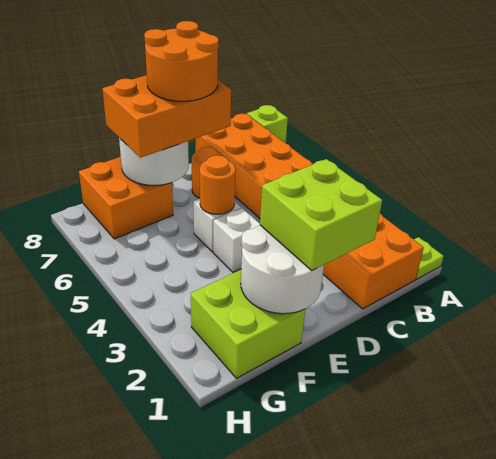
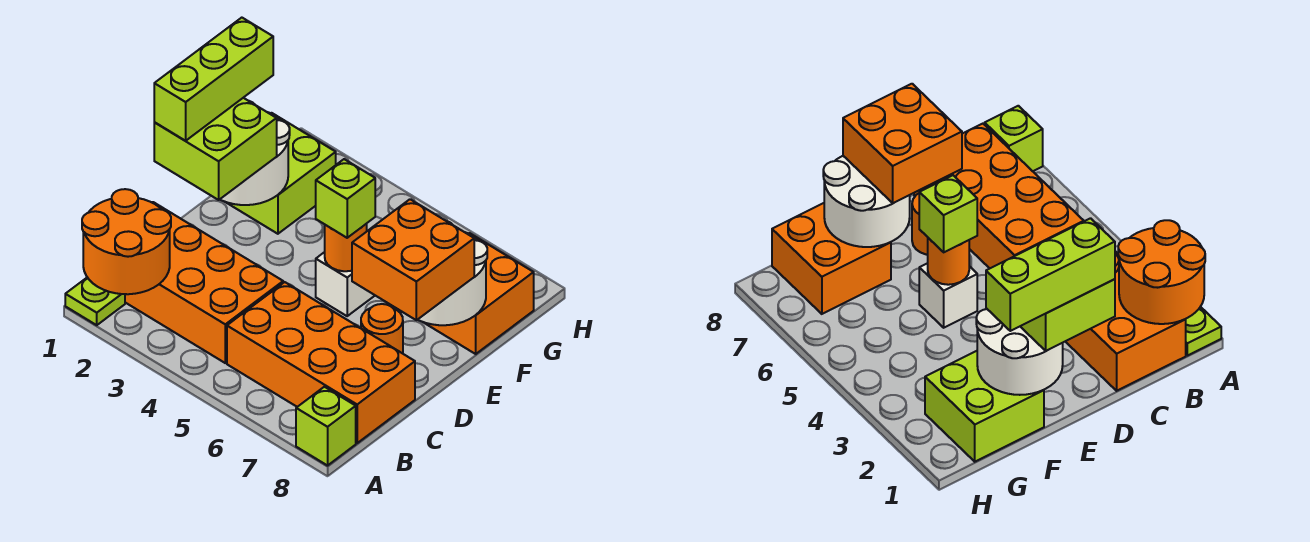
none -> lime 1x3 brick [154,18,273,141]
orange 2x3 brick [102,75,231,158] -> orange 2x2 brick [352,199,474,320]
orange 2x2 round brick [144,21,219,101] -> orange 2x2 round brick moved to [82,189,171,294]
white 1x1 brick [213,208,260,272] -> none
none -> lime 1x1 brick [316,159,375,238]

